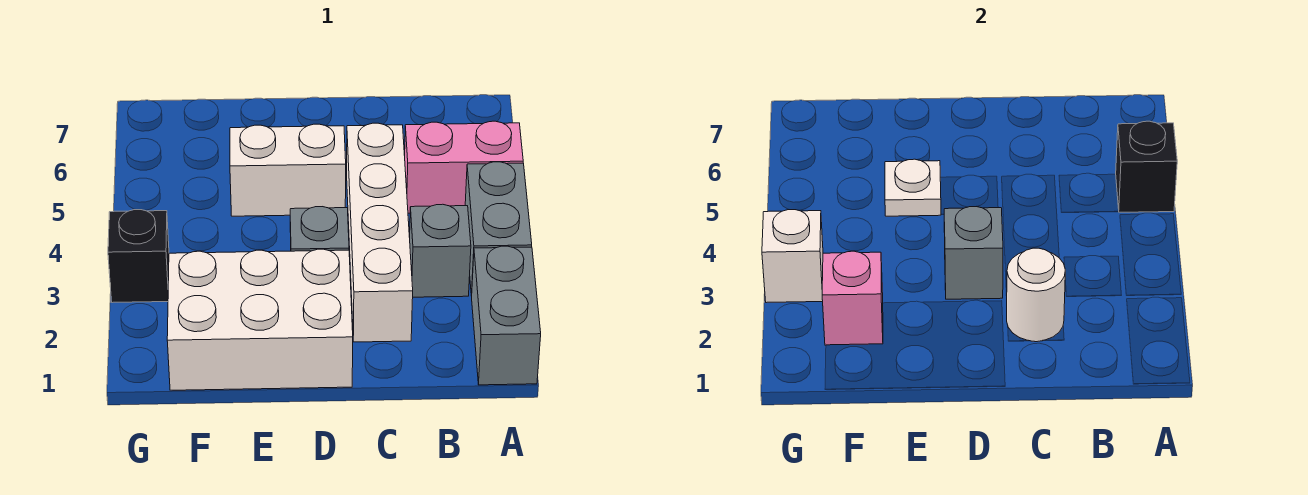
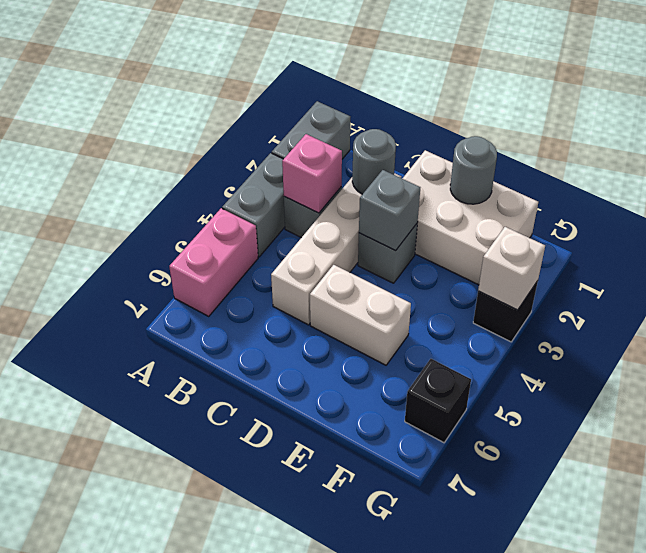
pink 1x2 brick [405,121,523,213] -> pink 1x2 brick turned to [169,208,258,316]
black 1x1 brick [1116,121,1177,212] -> black 1x1 brick moved to [405,359,471,443]
white 1x1 round brick [1006,248,1065,342] -> grey 1x1 round brick [352,129,396,194]
none -> grey 1x1 round brick [450,136,497,204]
white 1x1 plate [885,159,941,216] -> none
pink 1x1 brick [822,251,883,345] -> pink 1x1 brick moved to [282,134,342,213]

